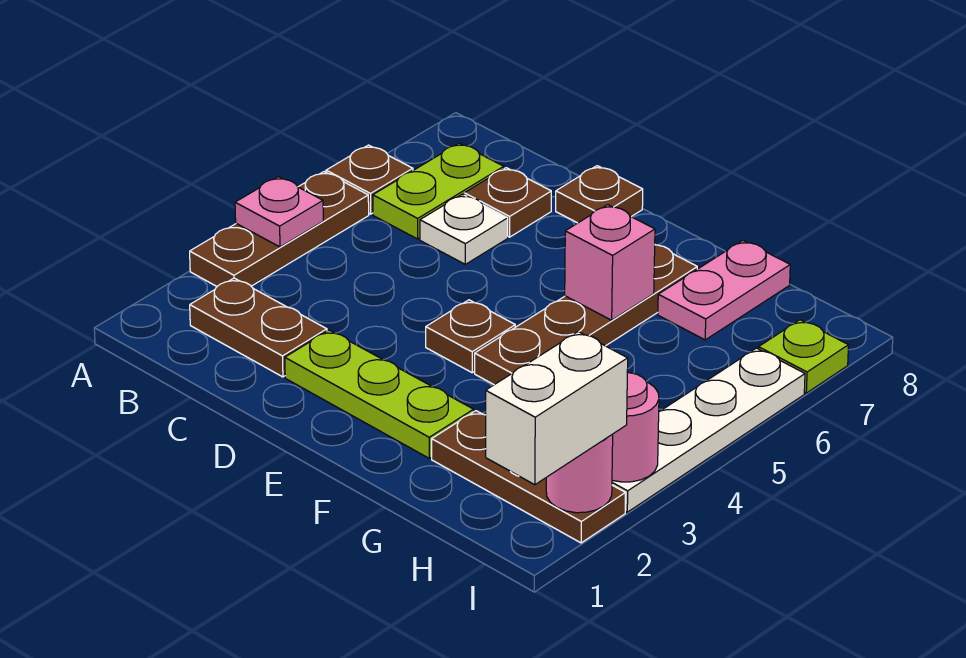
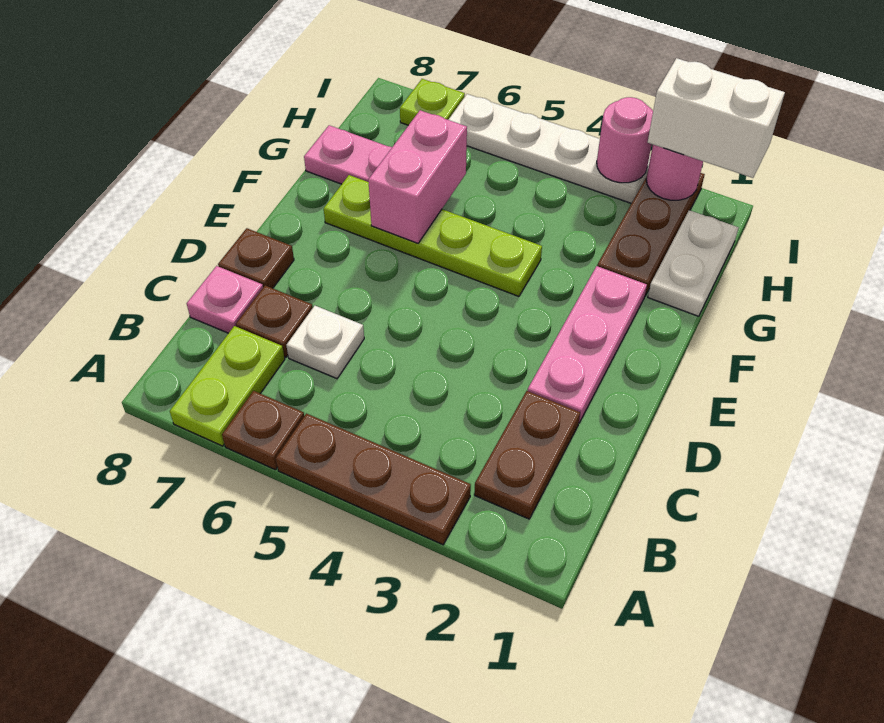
pink 1x1 plate [235,177,323,247] -> pink 1x1 plate moved to [187,266,263,333]
lime 1x2 plate [373,143,504,239] -> lime 1x2 plate turned to [170,326,285,446]
lime 1x3 plate [285,330,474,458] -> pink 1x3 plate [528,266,647,423]
brown 1x1 plate [426,300,515,373] -> none
brown 1x4 plate [475,245,697,385] -> lime 1x4 plate [324,175,542,296]
pink 1x1 brick [565,205,655,320] -> pink 1x2 brick [368,110,467,243]
none -> white 1x2 plate [648,210,738,316]

